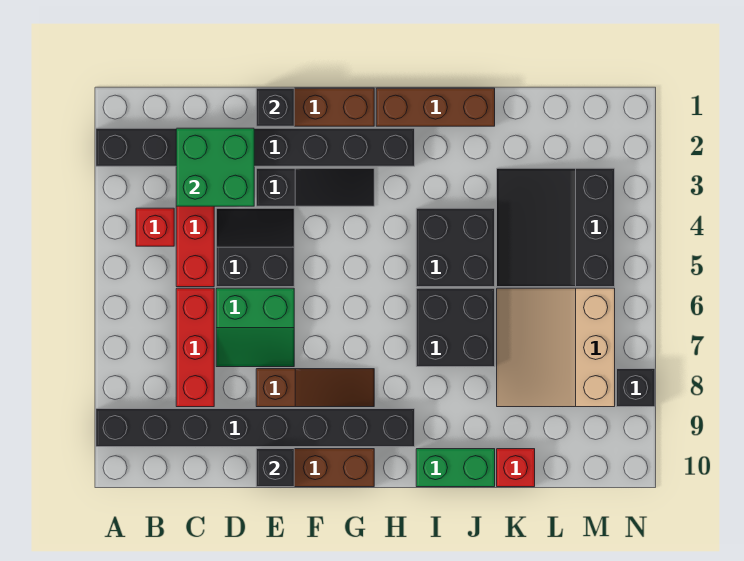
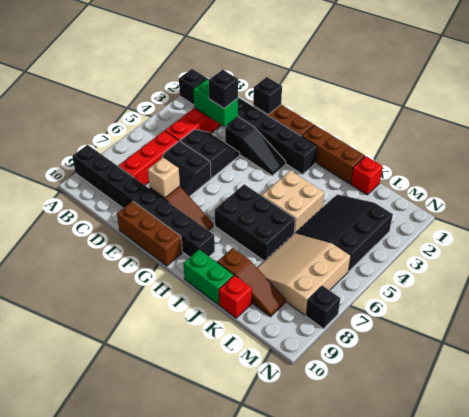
red 1x1 brick [136,208,174,246] -> red 1x1 brick moved to [351,156,383,195]
green 2x2 brick [176,128,254,206] -> green 1x2 brick [193,79,238,127]
green 2x2 slope [216,288,294,367] -> black 2x2 slope [162,141,211,197]
none -> tan 1x1 brick [148,158,180,198]
black 1x1 brick [256,449,294,487] -> black 1x1 brick moved to [209,70,238,108]
black 2x2 brick [416,208,495,287] -> tan 2x2 brick [262,171,324,234]
black 2x2 brick [416,288,495,367] -> black 2x3 brick [215,184,295,261]
none -> brown 1x3 slope [217,248,285,317]

